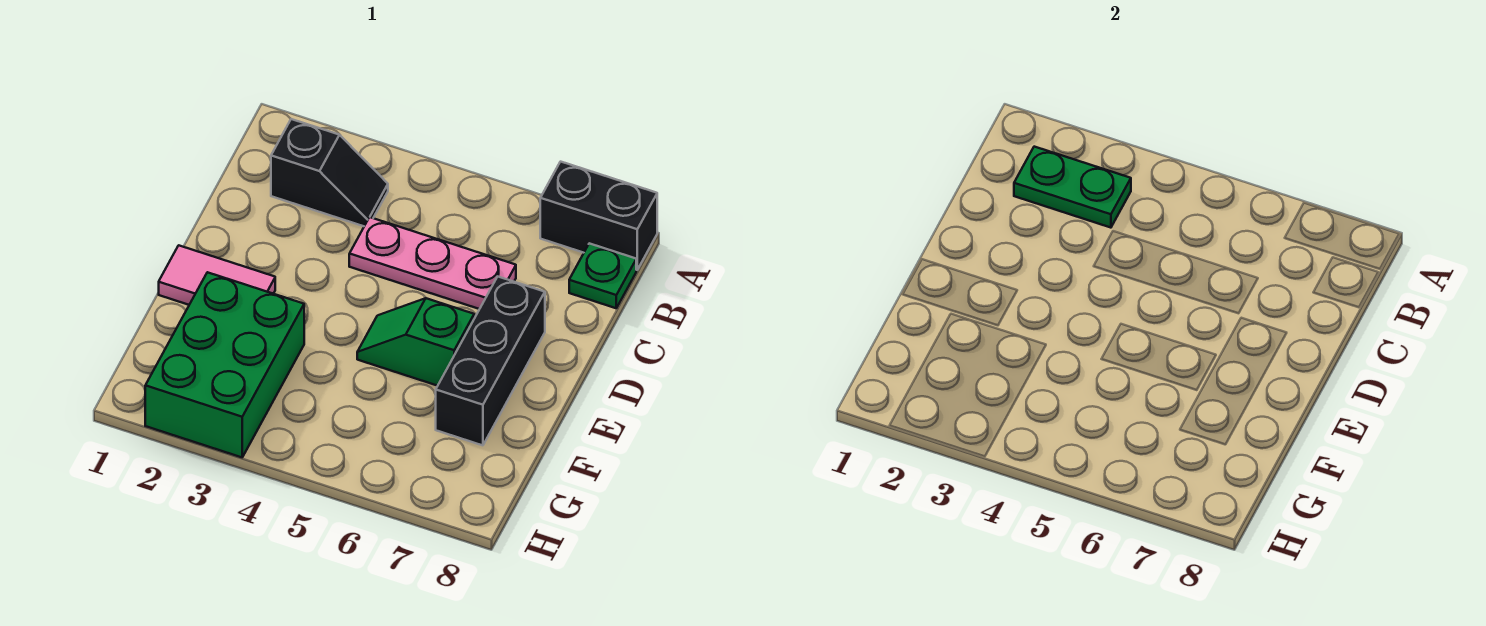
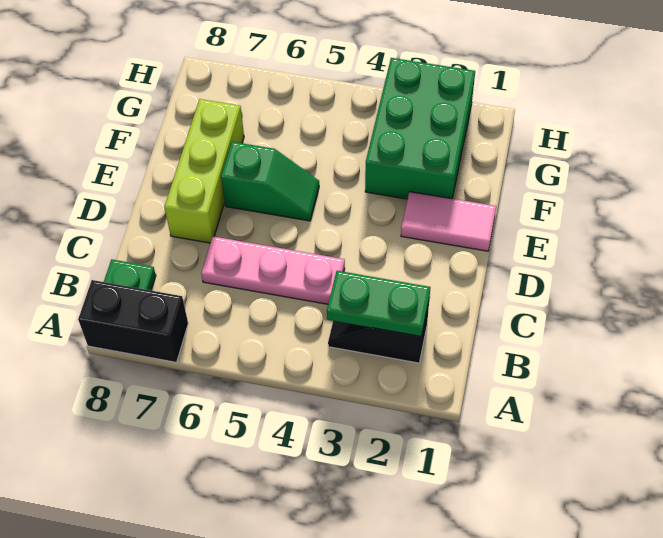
black 1x3 brick [436,277,545,445] -> lime 1x3 brick [164,99,244,243]

